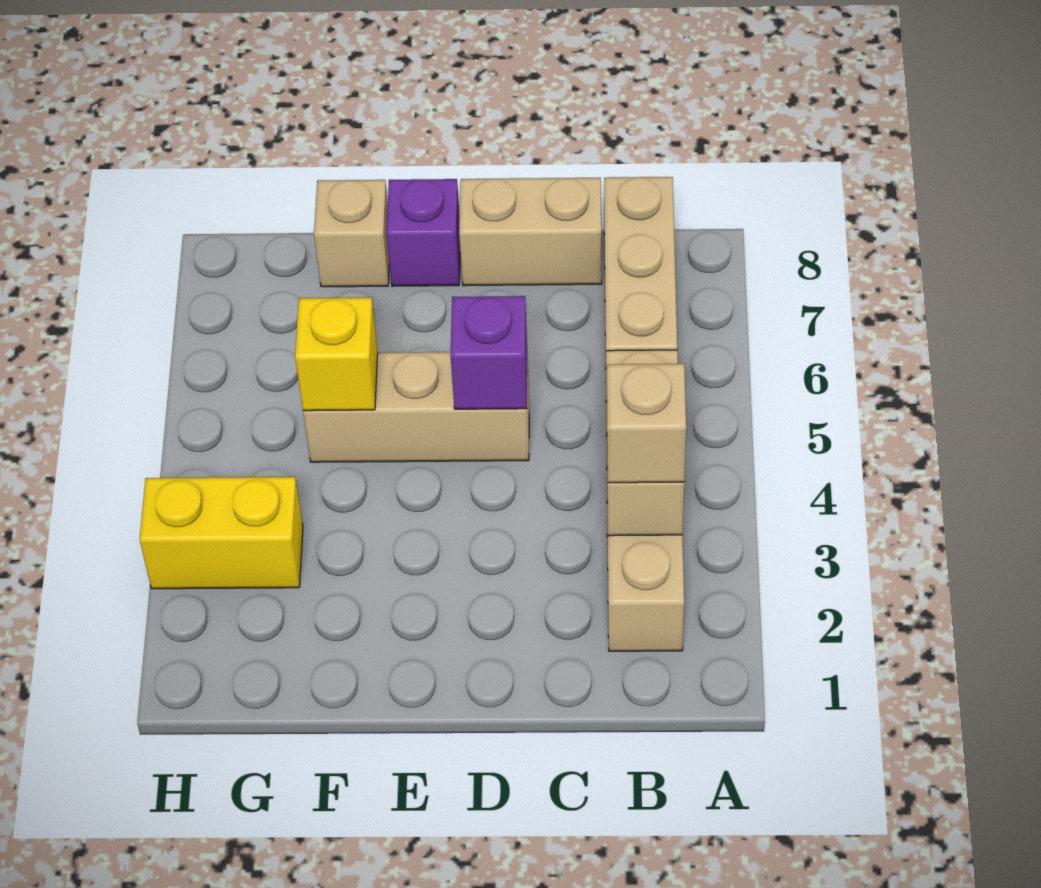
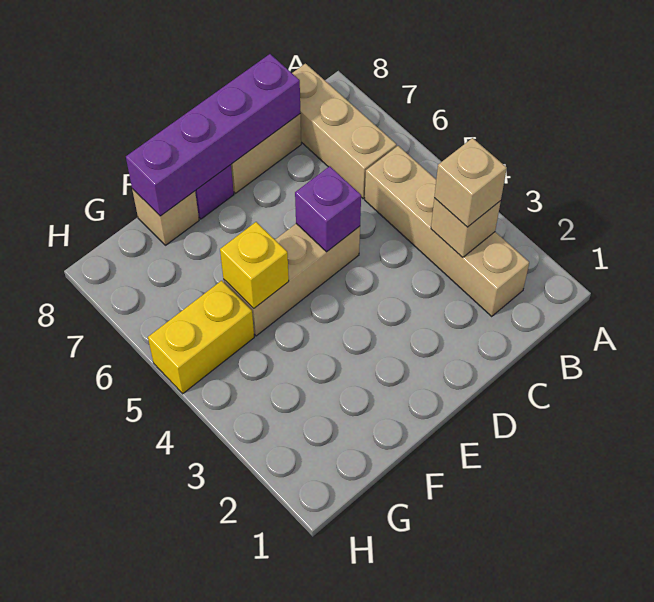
none -> purple 1x4 brick [126,54,300,216]
yellow 1x2 brick [140,477,303,589] -> yellow 1x2 brick moved to [148,281,254,394]

